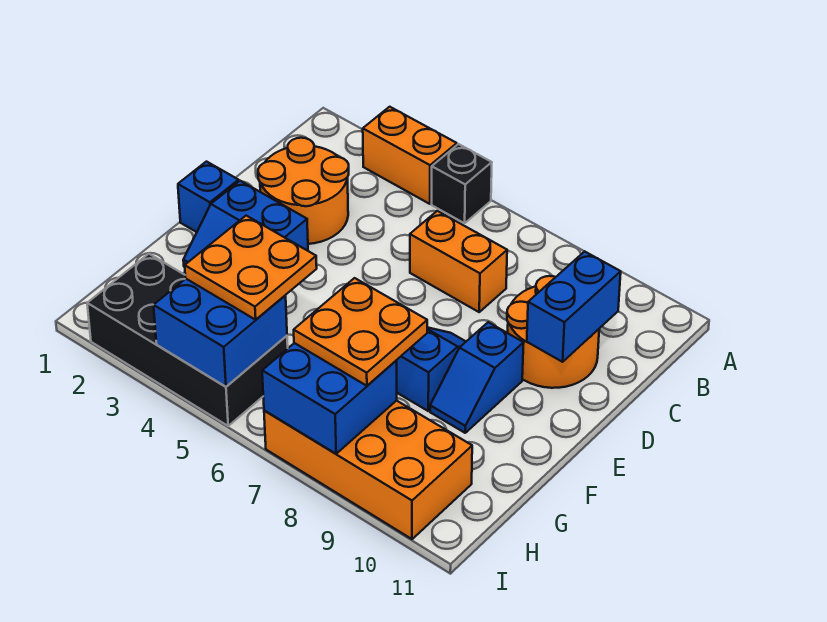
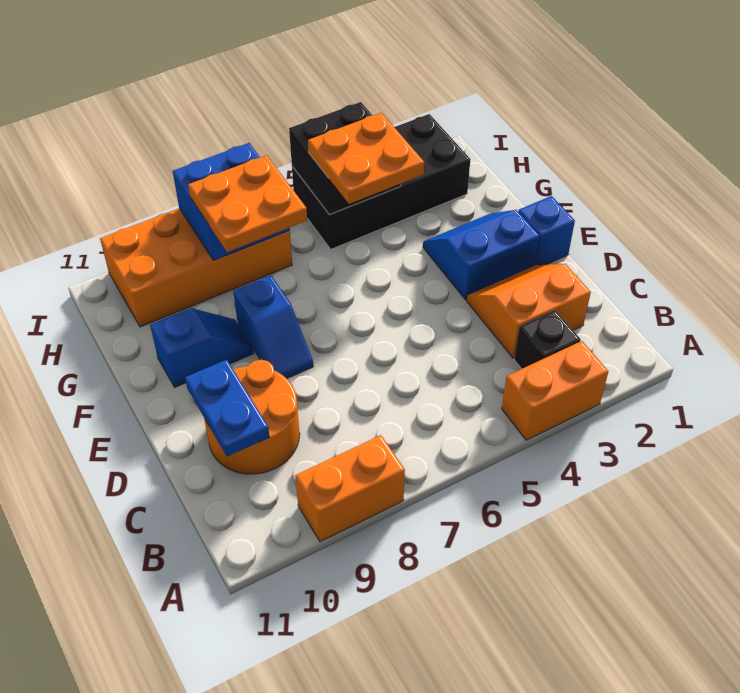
black 1x1 brick [432,144,492,223] -> black 1x1 brick moved to [514,310,581,369]
orange 2x2 round brick [258,138,349,244] -> orange 2x2 slope [467,264,591,358]
orange 1x2 brick [410,211,507,312] -> orange 1x2 brick moved to [295,435,405,542]
blue 1x2 brick [527,251,621,362] -> blue 1x2 plate [185,360,269,457]
blue 1x2 slope [430,322,524,433] -> blue 1x2 slope turned to [150,308,254,387]
blue 2x2 brick [154,279,287,387] -> black 2x2 brick [289,102,401,214]

